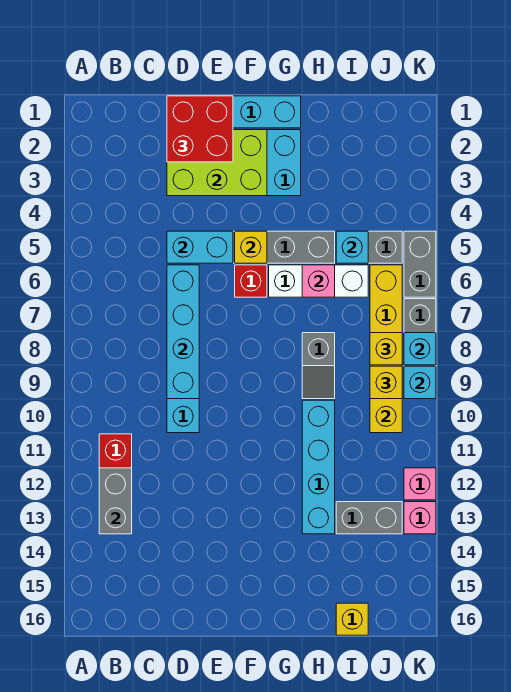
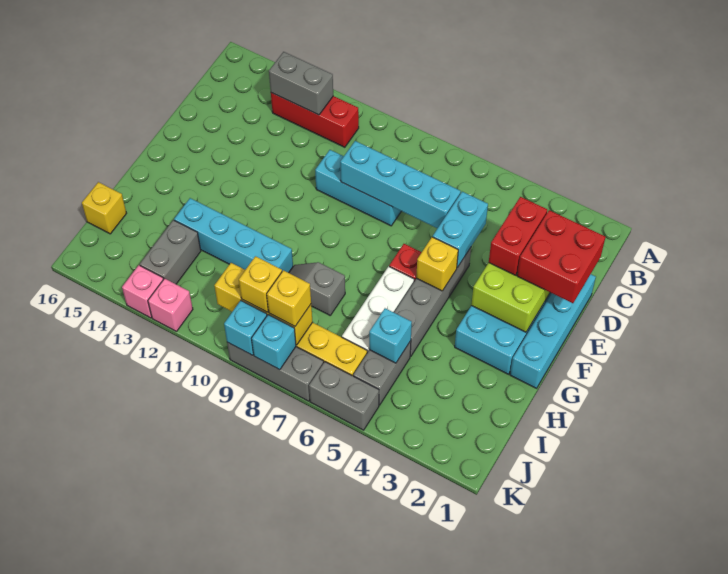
none -> red 1x2 brick [489,197,547,275]
pink 1x1 brick [302,265,335,297] -> none

